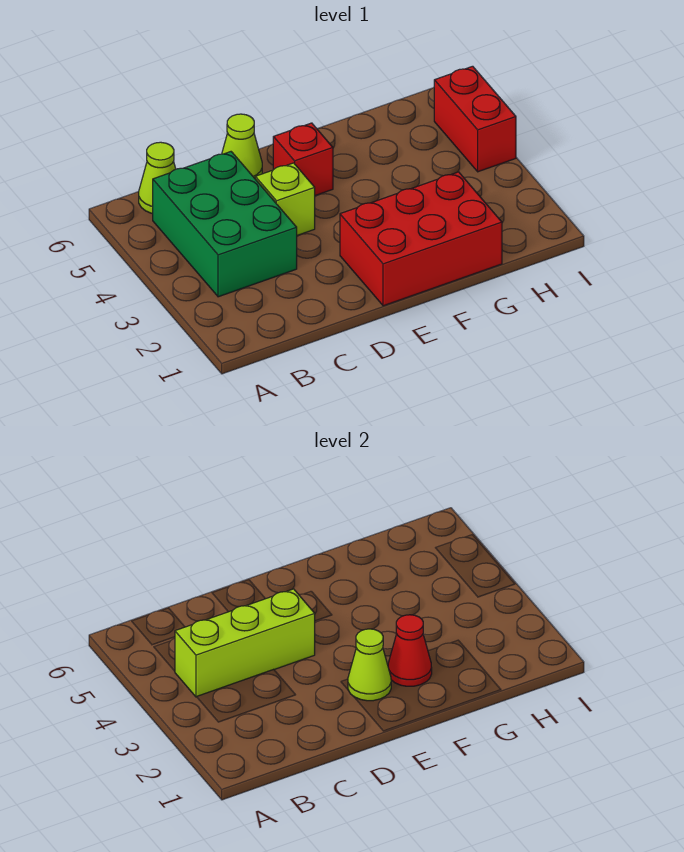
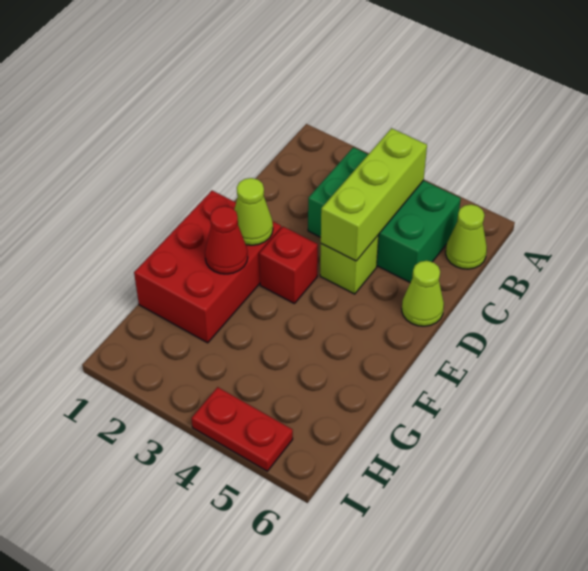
red 1x1 brick [273,123,333,195] -> red 1x1 brick moved to [259,227,318,304]
red 1x2 brick [434,66,516,172] -> red 1x2 plate [191,387,293,471]

